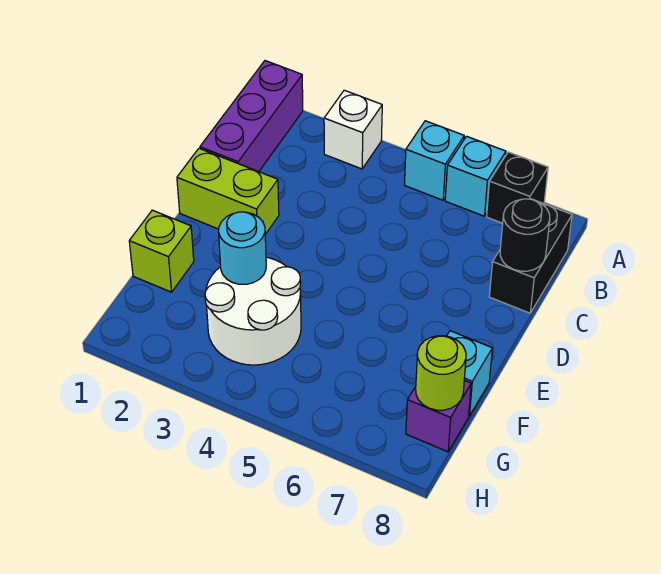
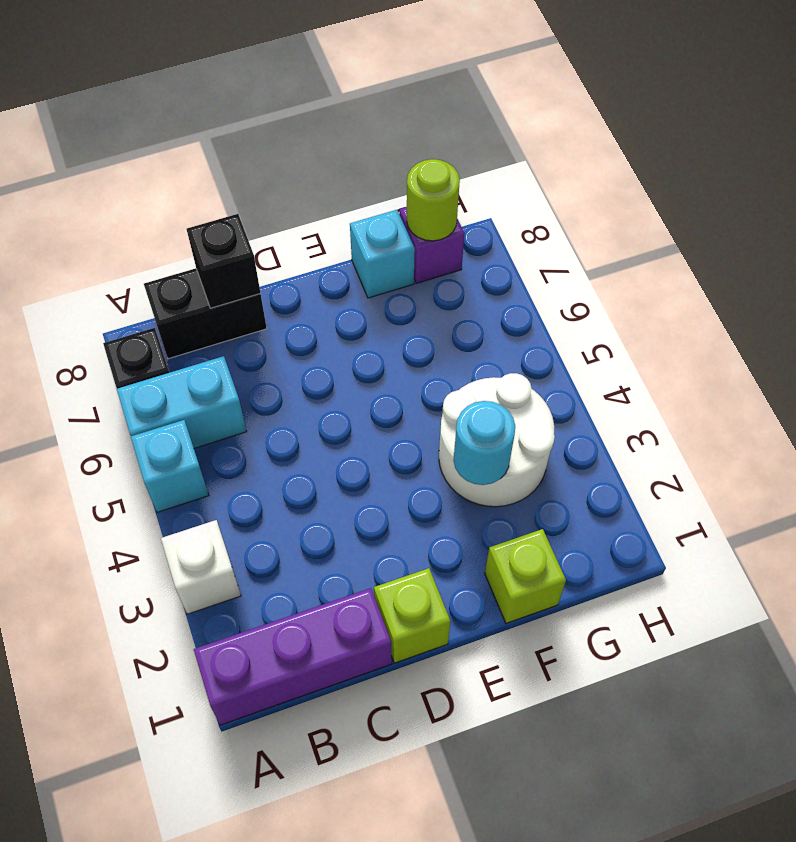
cyan 1x1 brick [445,136,506,216] -> cyan 1x2 brick [117,356,247,448]
black 1x1 round brick [500,199,550,271] -> black 1x1 brick [187,214,260,308]
lime 1x2 brick [177,148,279,234] -> lime 1x1 brick [374,568,450,663]

